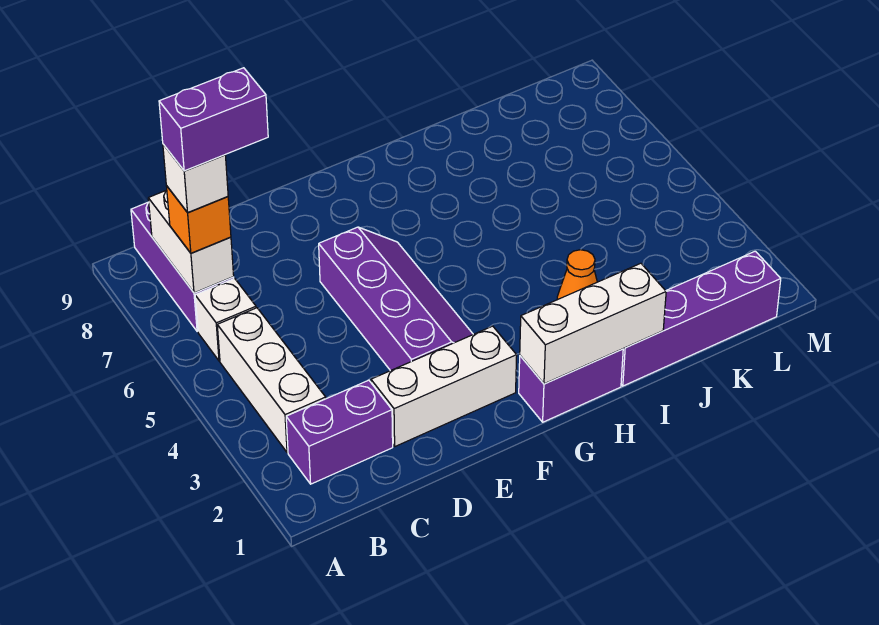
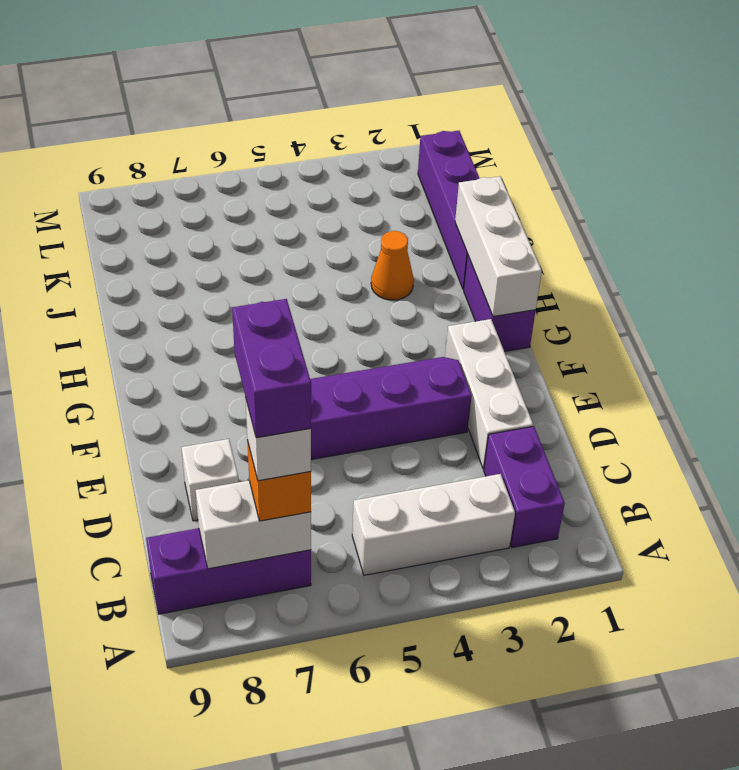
white 1x1 brick [195,278,256,361] -> white 1x1 brick moved to [181,439,239,521]

